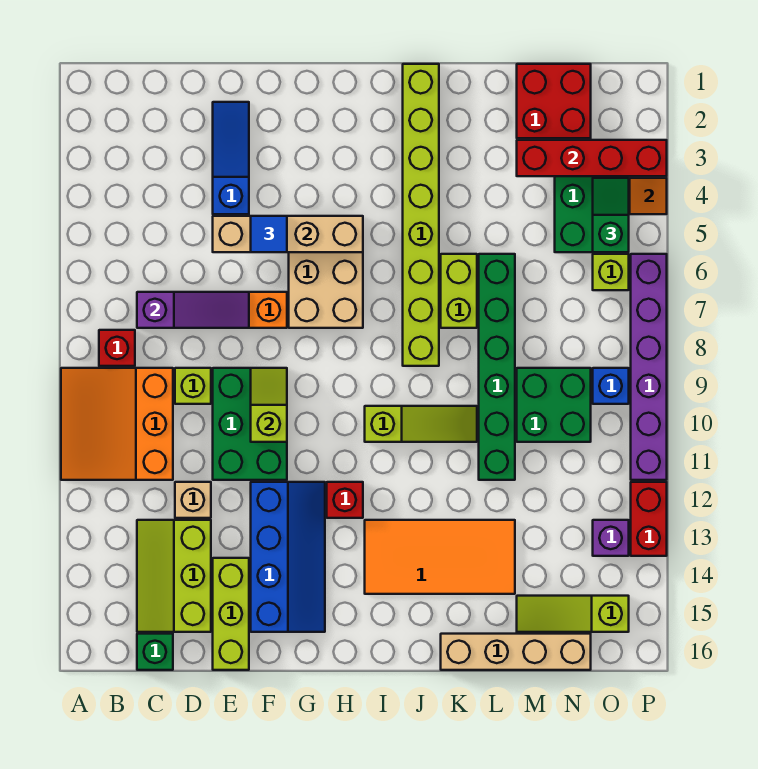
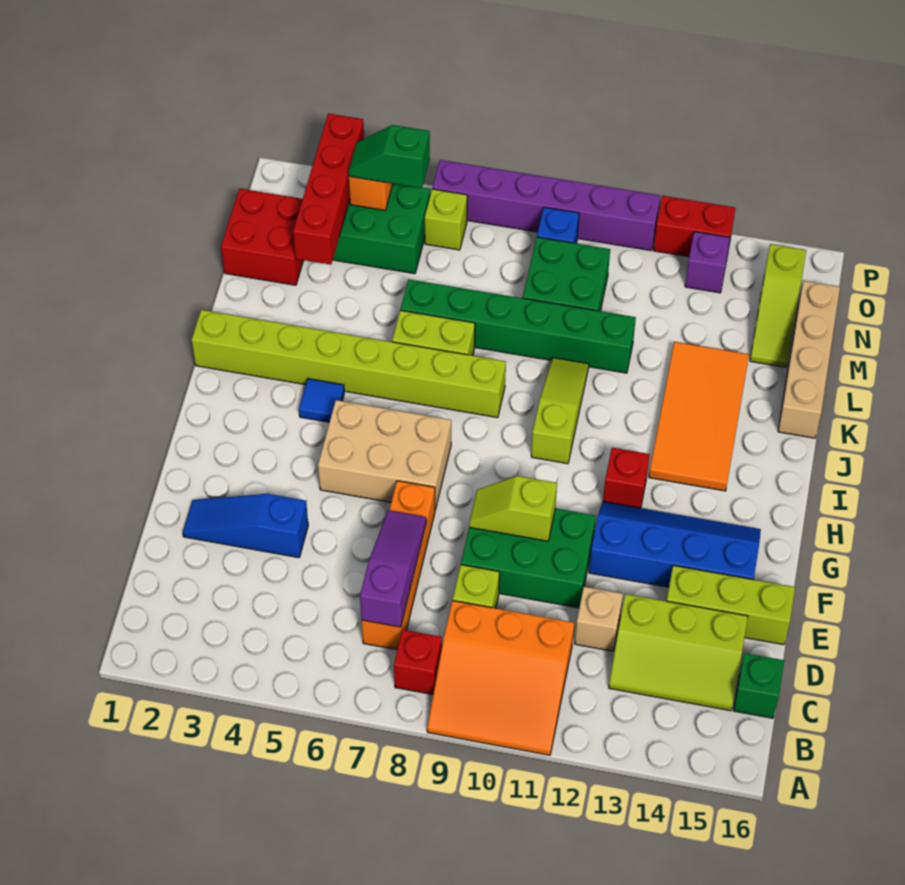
tan 1x4 brick [213,216,363,252] -> none
blue 1x1 tile [251,216,287,252] -> blue 1x1 tile moved to [299,379,344,422]

